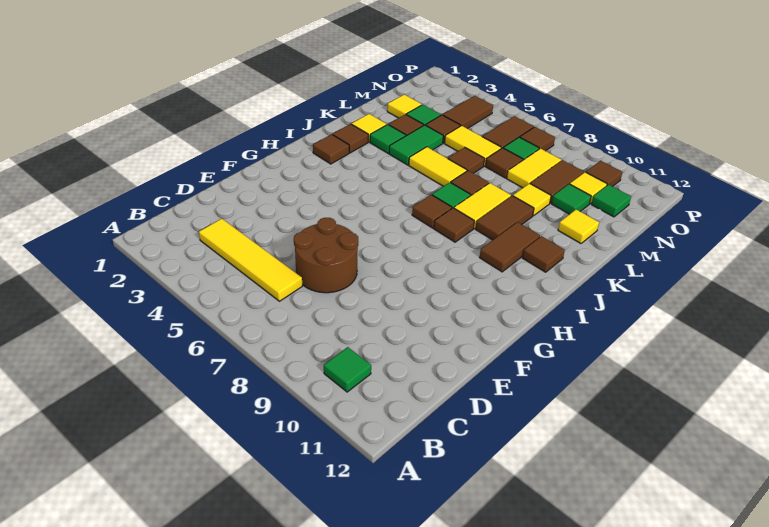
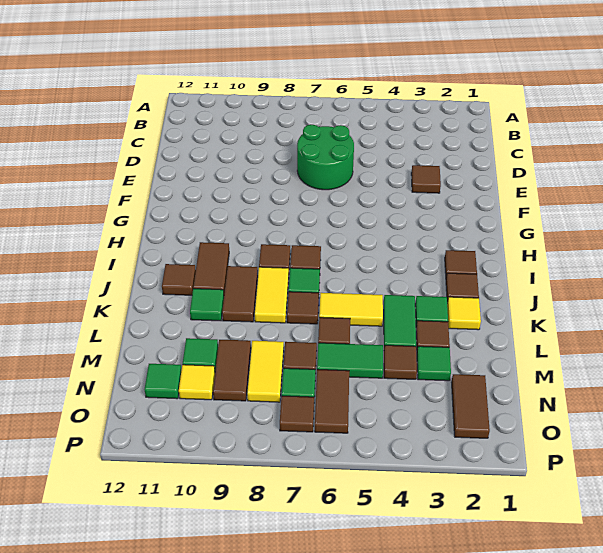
green 1x1 tile [324,347,371,392] -> green 1x1 tile moved to [190,289,224,321]
yellow 1x4 tile [199,218,302,301] -> none
brown 2x2 round brick [294,218,358,293] -> green 2x2 round brick [297,125,354,190]
yellow 1x1 tile [513,184,551,216] -> none
yellow 1x1 tile [558,210,599,243] -> none
yellow 1x1 tile [387,95,422,118] -> none
yellow 1x2 tile [444,126,501,166] -> green 1x2 tile [317,343,383,378]
brown 1x2 tile [443,96,493,129] -> brown 1x2 tile moved to [452,374,490,438]
brown 1x1 tile [586,161,623,187] -> brown 1x1 tile moved to [411,165,441,193]

